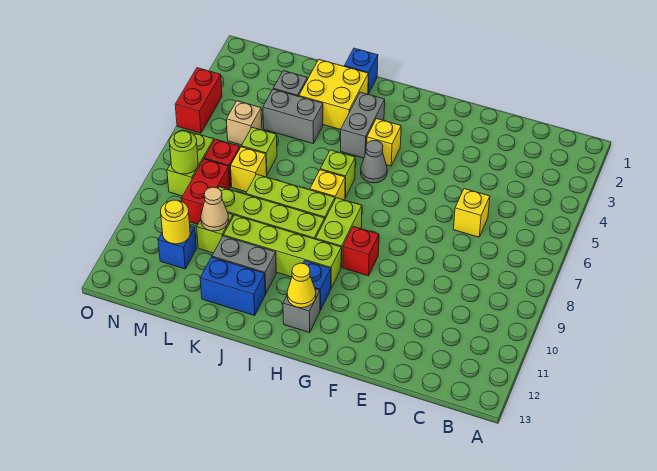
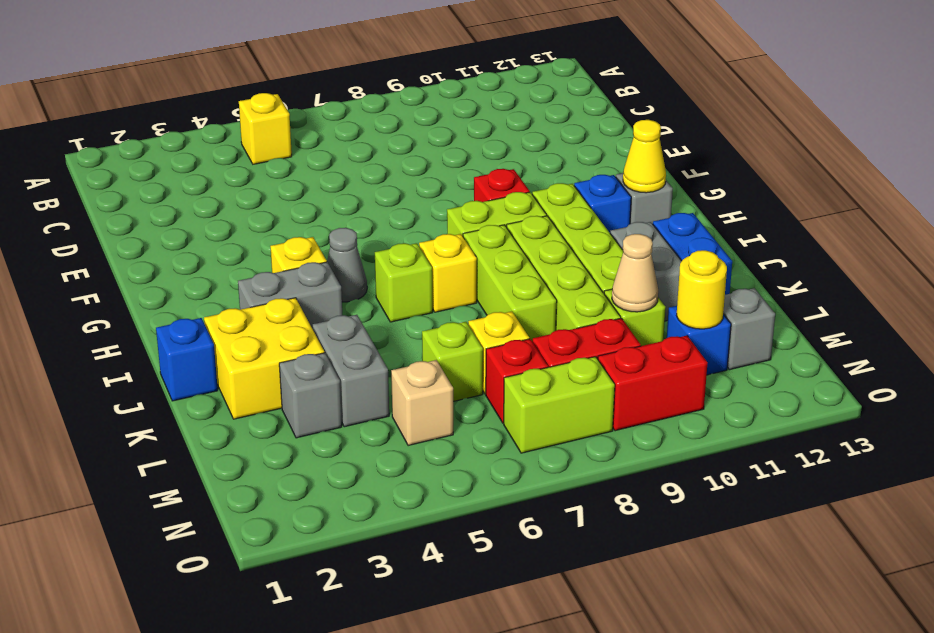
yellow 1x1 brick [454,189,490,237] -> yellow 1x1 brick moved to [239,93,292,164]
none -> grey 1x1 brick [723,288,775,370]
lime 1x1 round brick [169,131,198,174] -> none
red 1x2 brick [175,68,222,133] -> red 1x2 brick moved to [598,336,708,431]

